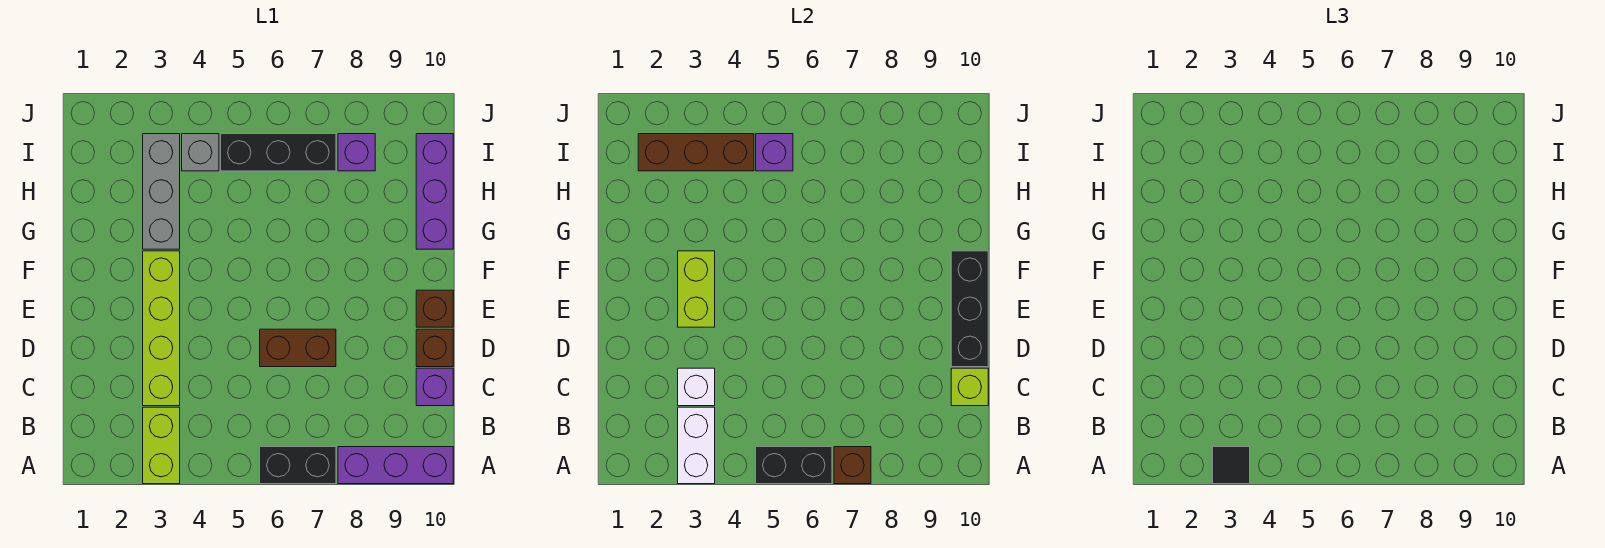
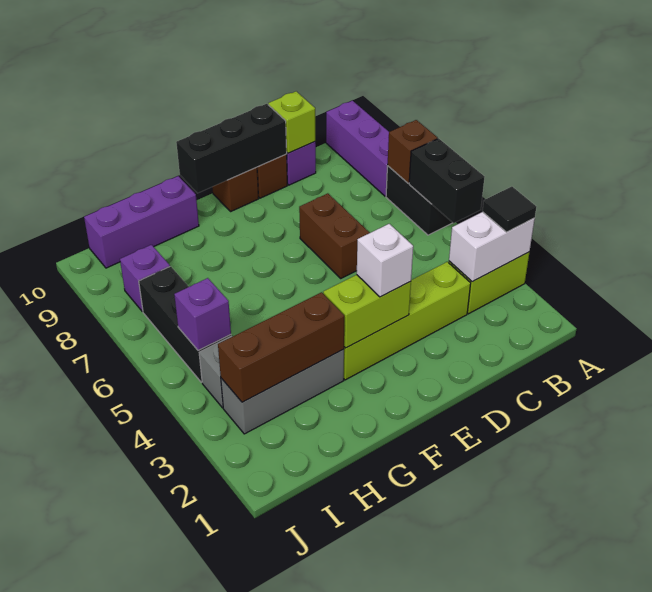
white 1x1 brick [678,368,715,406] -> white 1x1 brick moved to [357,224,413,297]
brown 1x3 brick [638,134,754,171] -> brown 1x3 brick turned to [218,292,344,402]

